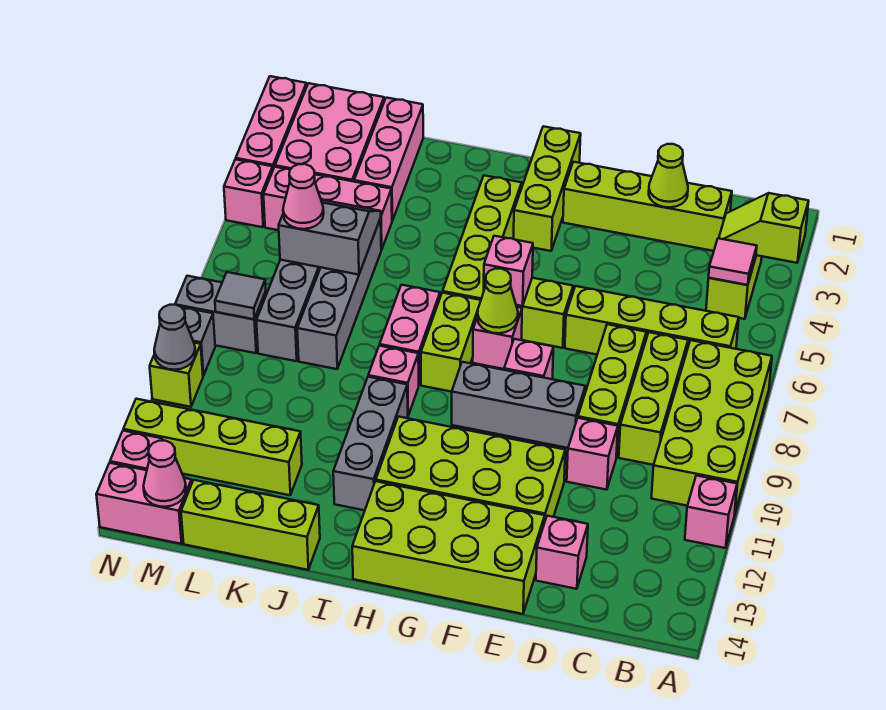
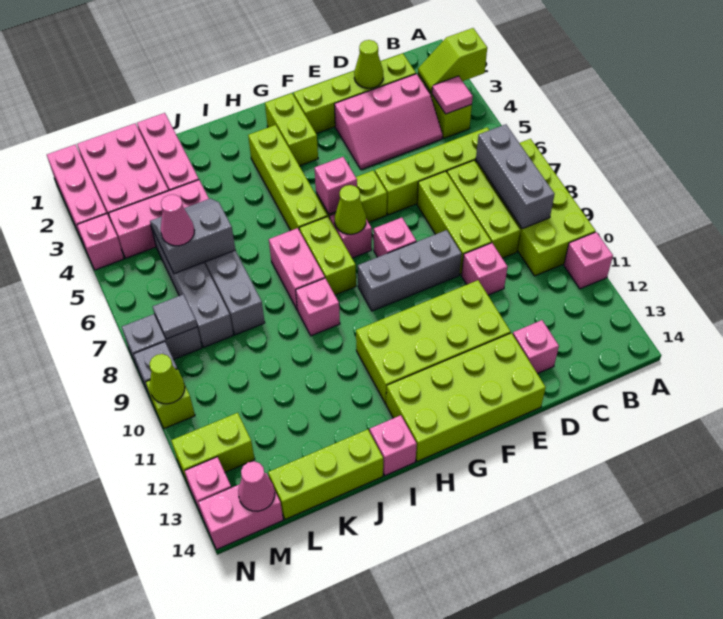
none -> pink 2x3 slope [334,74,443,170]
lime 1x3 brick [514,126,581,251] -> lime 1x2 brick [265,93,318,166]
grey 1x3 brick [333,377,408,510] -> grey 1x3 brick moved to [476,124,555,229]
none -> pink 1x1 brick [370,415,417,476]
lime 1x4 brick [123,399,302,495] -> lime 1x2 brick [171,413,255,483]
grey 1x1 cone [154,305,196,370] -> lime 1x1 cone [150,354,185,404]

